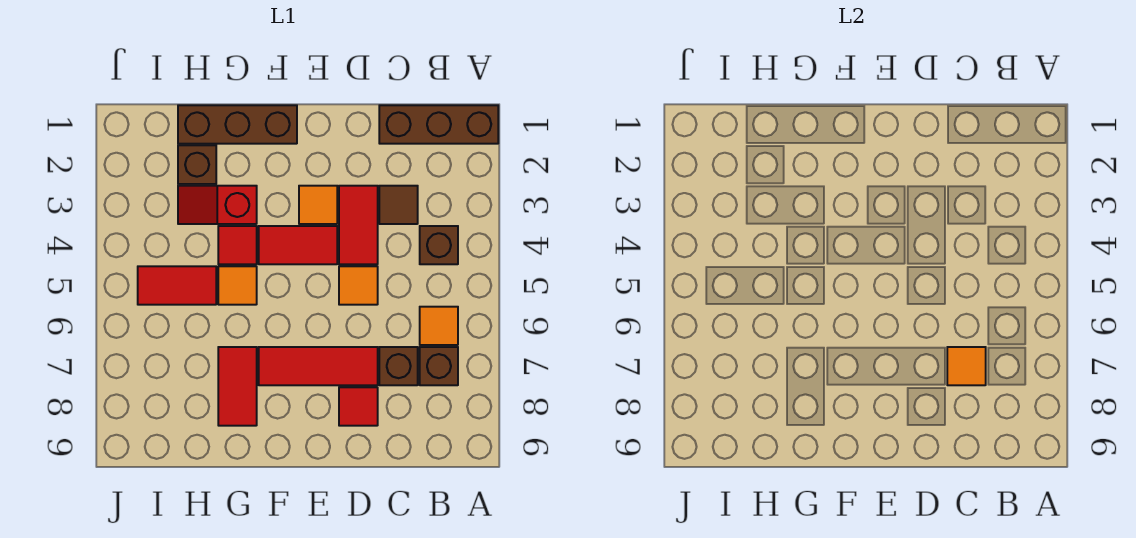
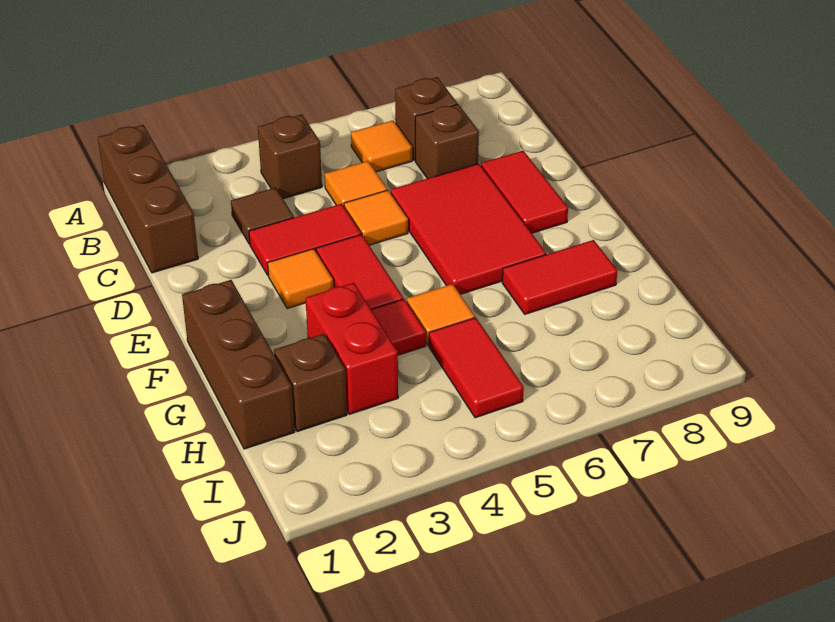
orange 1x1 tile [947,347,986,385] -> orange 1x1 tile moved to [325,161,387,206]
red 1x3 tile [259,347,378,385] -> red 2x3 tile [390,164,546,294]
red 1x1 tile [339,387,378,426] -> red 1x2 tile [481,151,568,233]
red 1x2 slope [178,186,257,224] -> red 1x2 brick [305,283,398,414]

